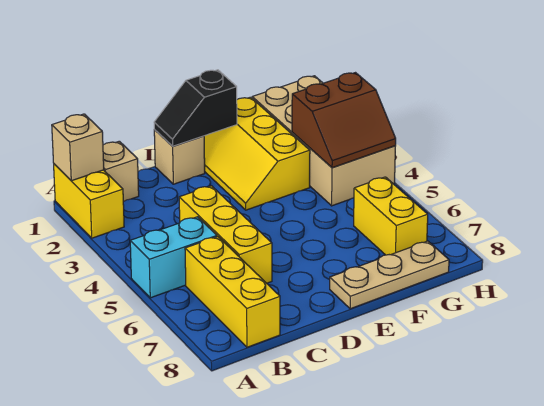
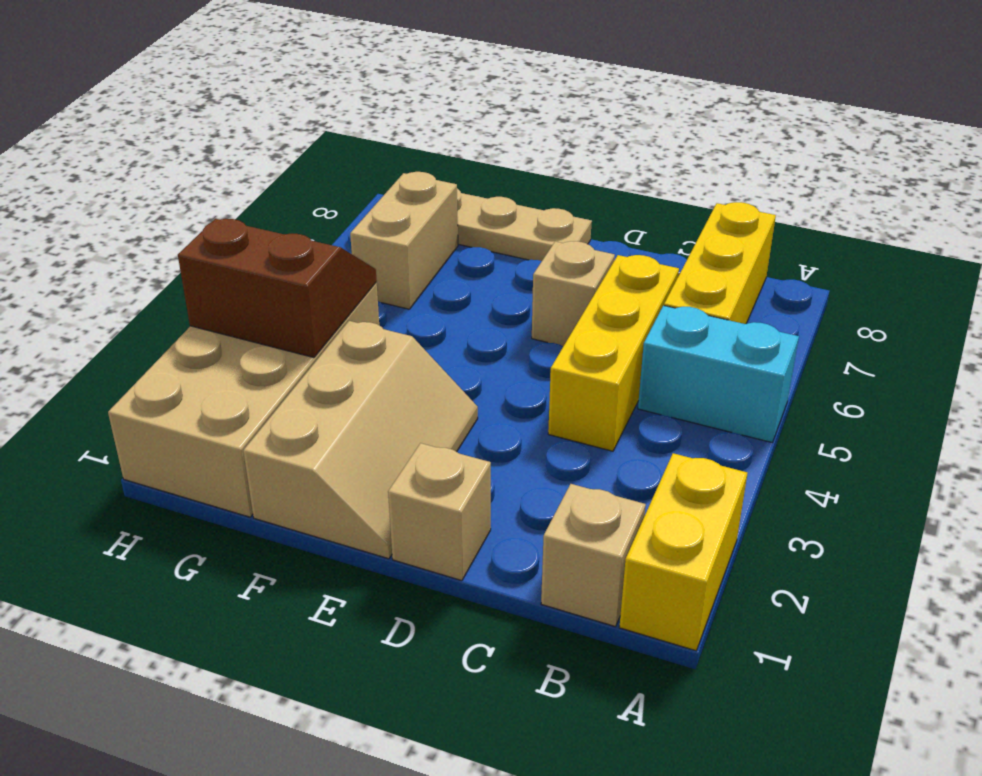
tan 1x1 brick [52,114,104,181] -> tan 1x1 brick moved to [532,241,615,346]
black 1x2 slope [154,70,237,146] -> none
yellow 2x3 slope [204,97,310,210] -> tan 2x3 slope [243,321,478,559]
yellow 1x2 brick [354,177,428,255] -> tan 1x2 brick [350,172,458,309]

